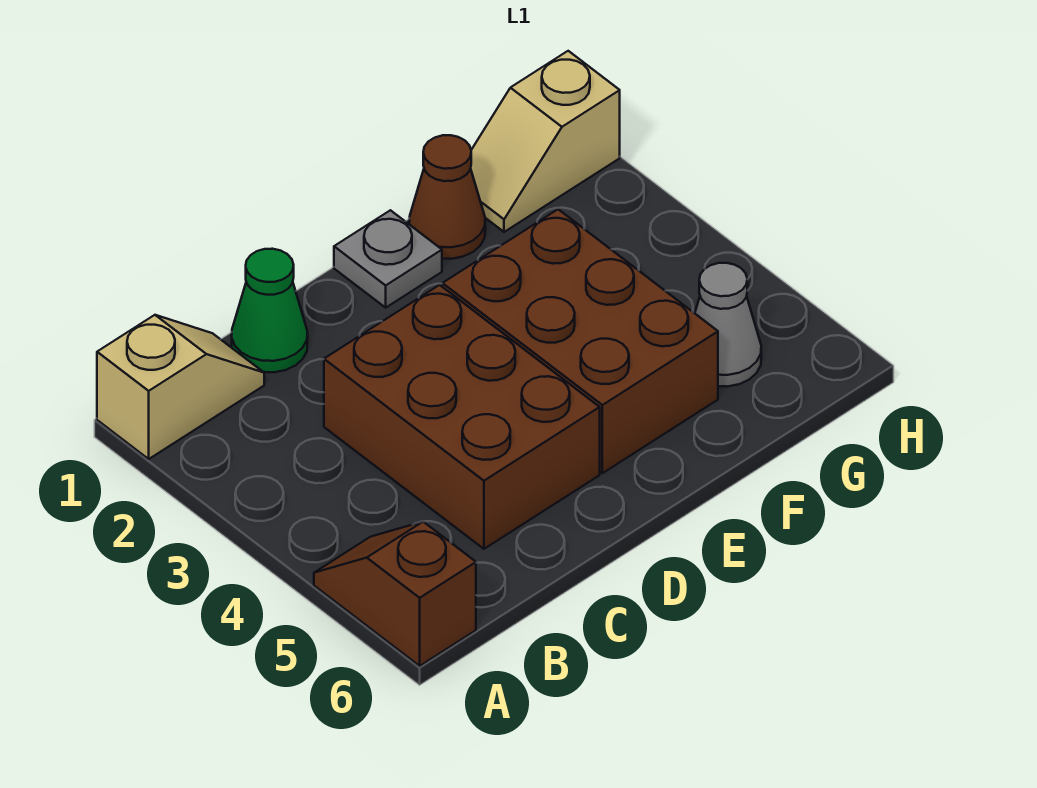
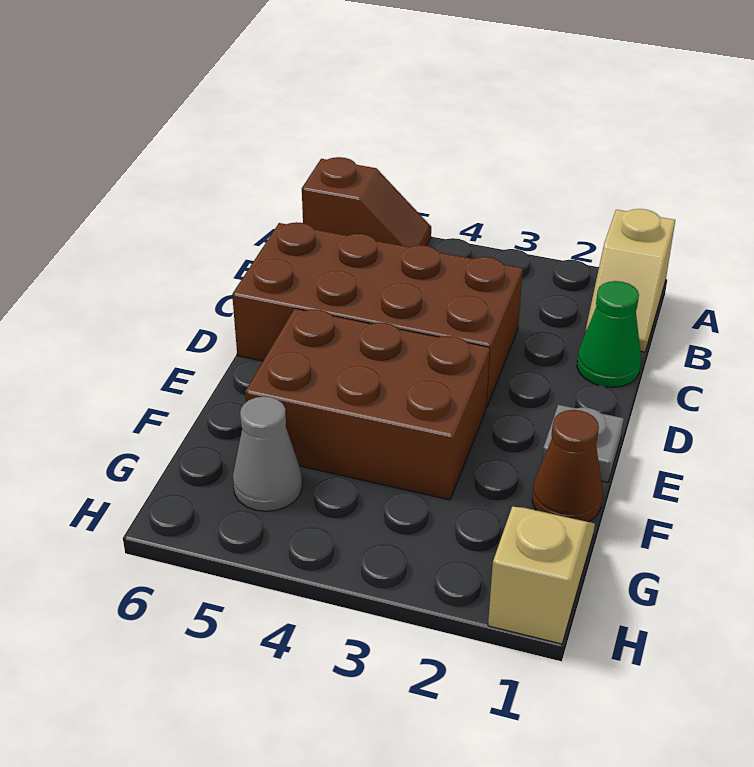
brown 2x3 brick [324,285,600,549] -> brown 2x4 brick [232,222,523,408]

